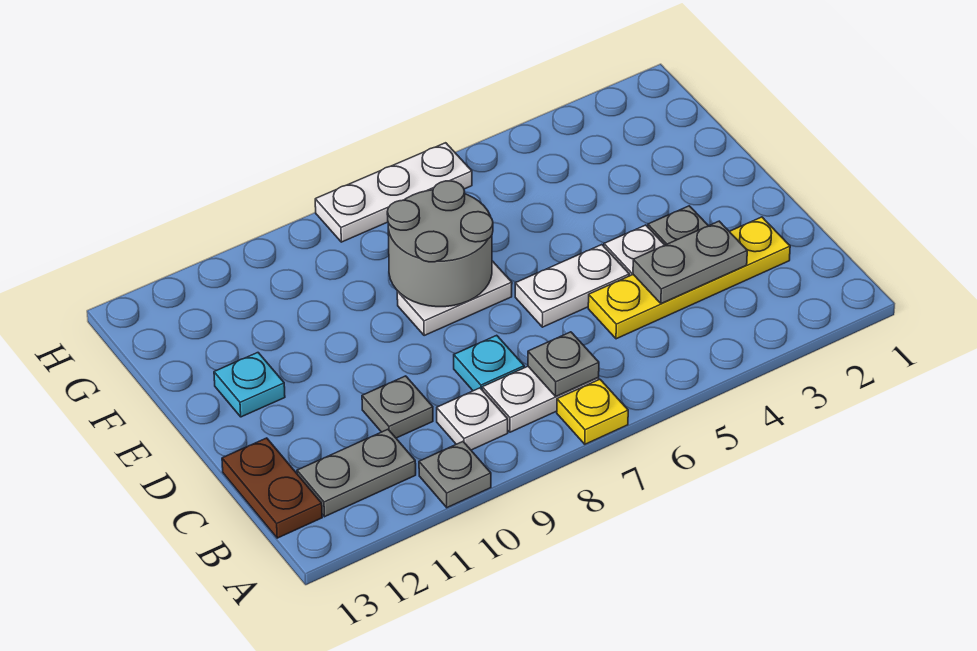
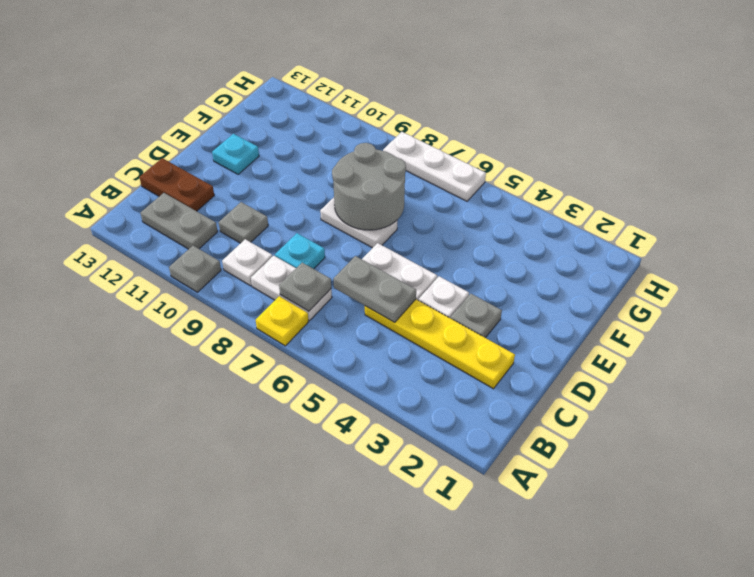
brown 1x2 plate [222,438,322,538] -> brown 1x2 plate turned to [139,158,214,211]
grey 1x2 plate [633,221,747,304] -> grey 1x2 plate moved to [334,256,416,322]

